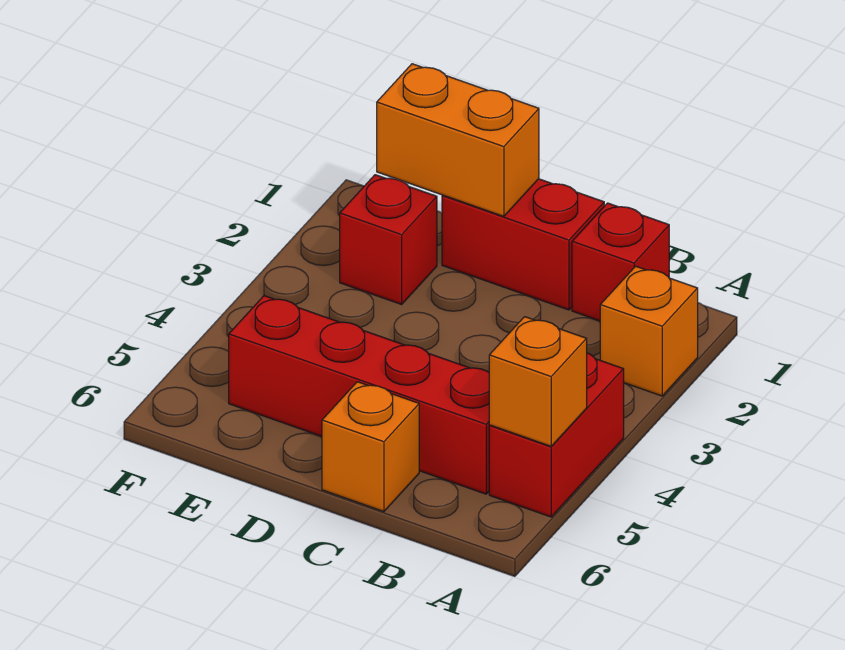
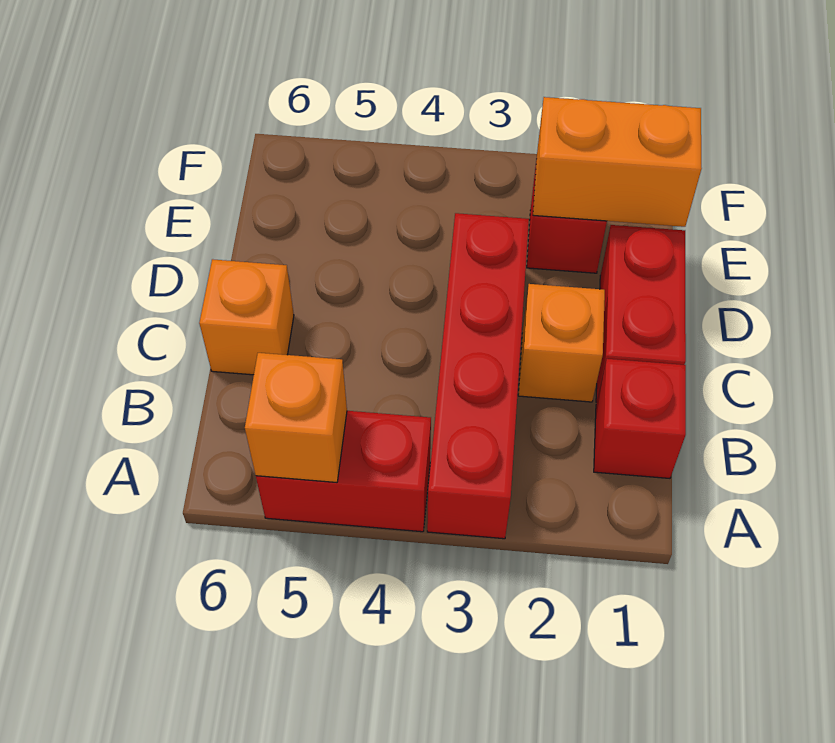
orange 1x1 brick [600,266,698,396] -> orange 1x1 brick moved to [518,284,605,402]
red 1x4 brick [229,296,490,494] -> red 1x4 brick moved to [427,213,529,539]
orange 1x2 brick [377,64,539,216] -> orange 1x2 brick turned to [533,97,702,227]

